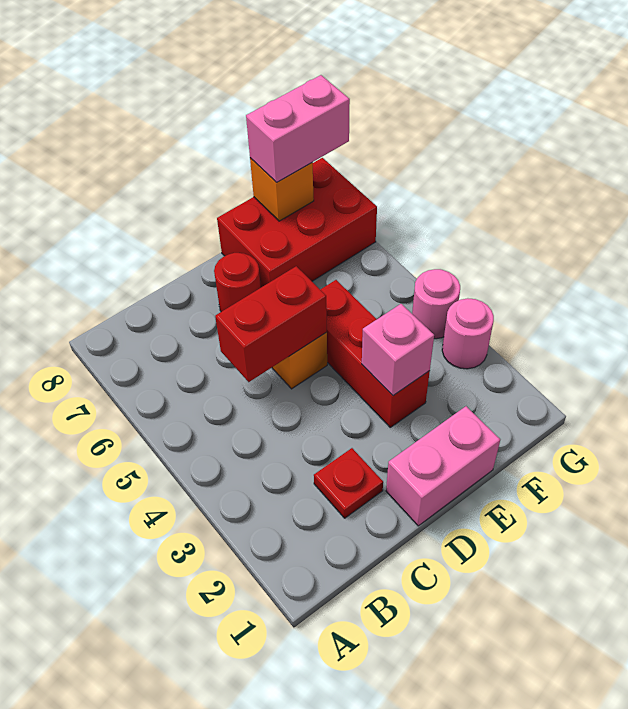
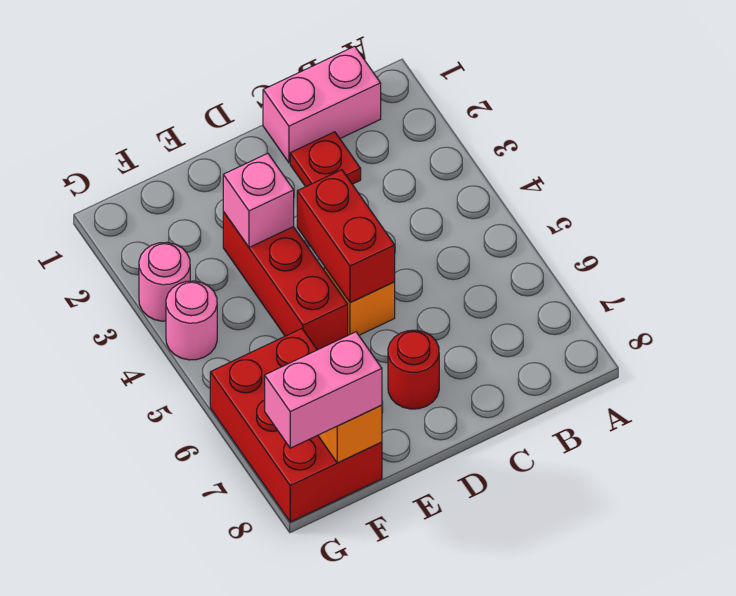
red 1x2 brick [215,266,327,382] -> red 1x2 brick turned to [297,170,395,303]
pink 1x2 brick [386,406,500,526] -> pink 1x2 brick moved to [263,46,381,163]
red 2x3 brick [217,158,377,287] -> red 2x3 brick turned to [210,329,382,522]

